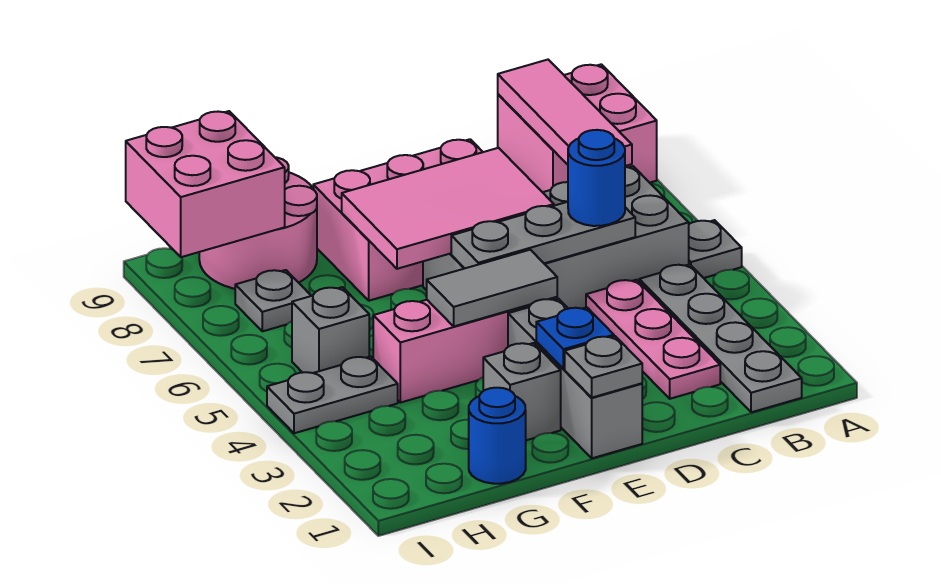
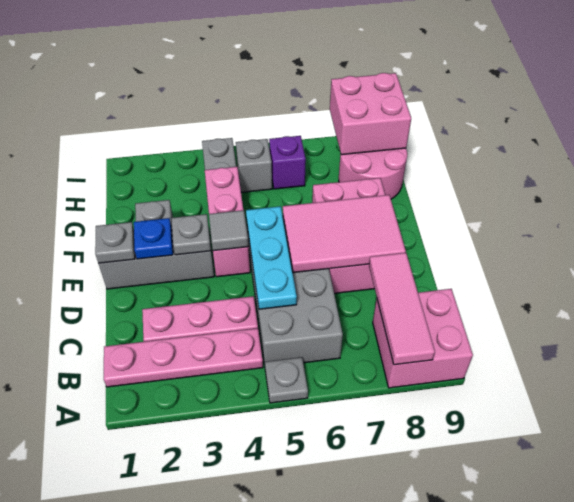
grey 1x4 plate [639,264,802,412] -> pink 1x4 plate [104,328,263,387]
pink 1x3 tile [498,60,632,166] -> pink 1x3 tile turned to [369,253,435,365]
grey 1x3 plate [451,202,635,268] -> cyan 1x3 plate [246,206,297,309]
blue 1x1 round brick [568,130,625,226] -> none
pink 2x3 tile [342,148,554,269] -> pink 2x3 tile turned to [283,195,406,273]
grey 1x2 tile [427,250,557,326] -> grey 1x1 tile [209,210,248,251]
blue 1x1 round brick [469,388,526,484] -> none
none -> purple 1x1 brick [269,136,306,189]
grey 1x1 plate [235,270,311,331] -> grey 1x1 plate moved to [171,214,211,255]

